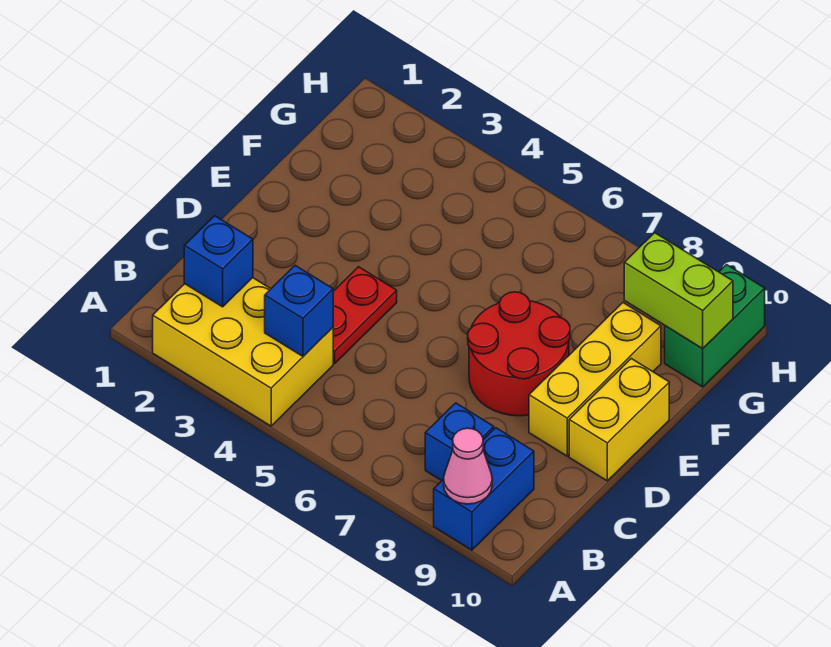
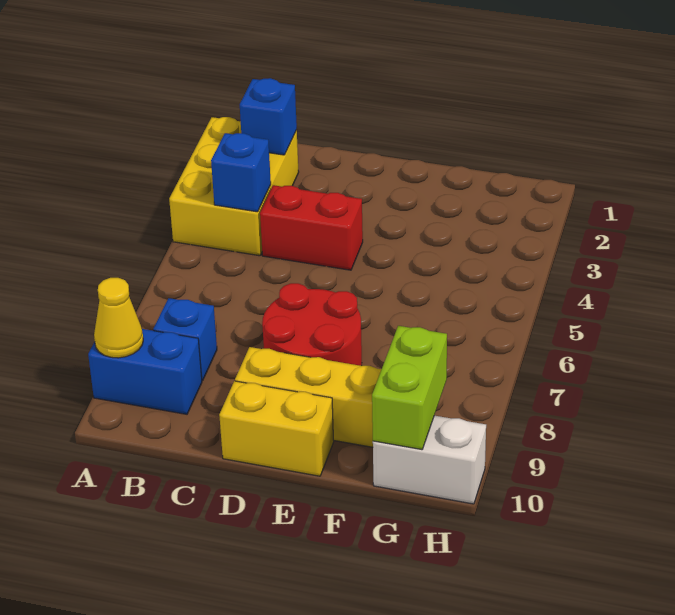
pink 1x1 cone [444,428,492,504] -> yellow 1x1 cone [94,278,143,358]
red 1x2 plate [333,267,397,363] -> red 1x2 brick [260,185,363,270]
green 1x2 brick [665,265,765,387] -> white 1x2 brick [373,416,486,504]

